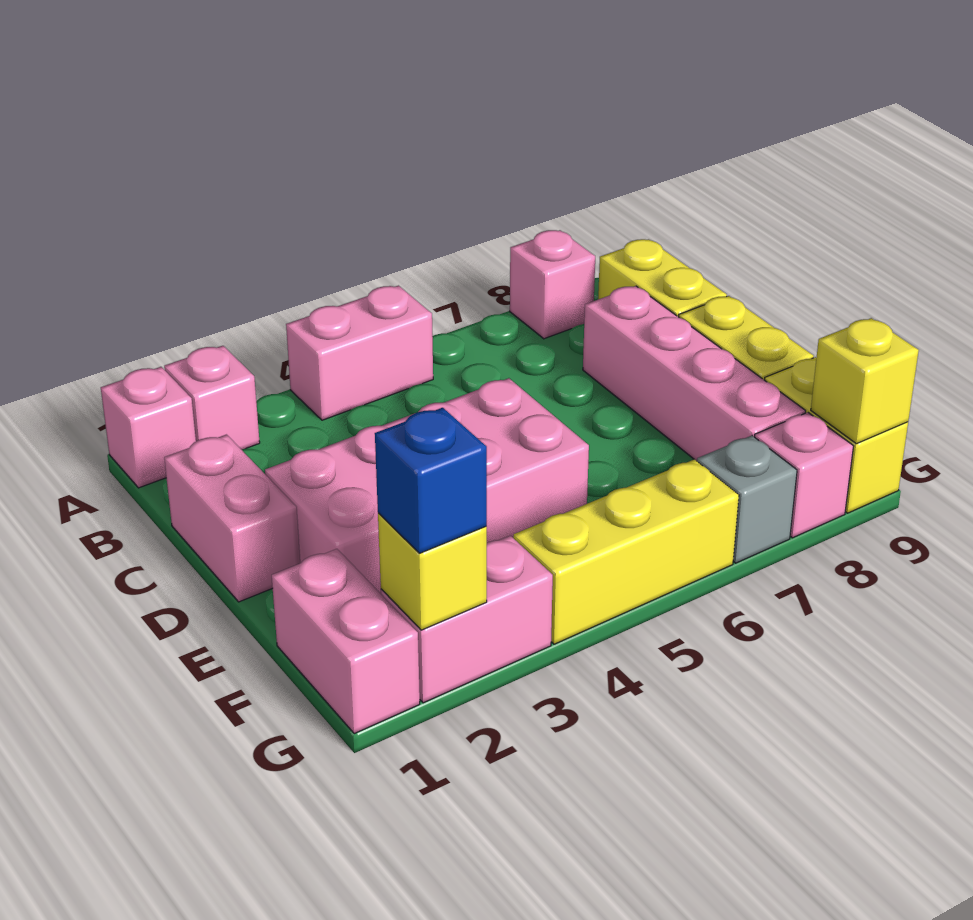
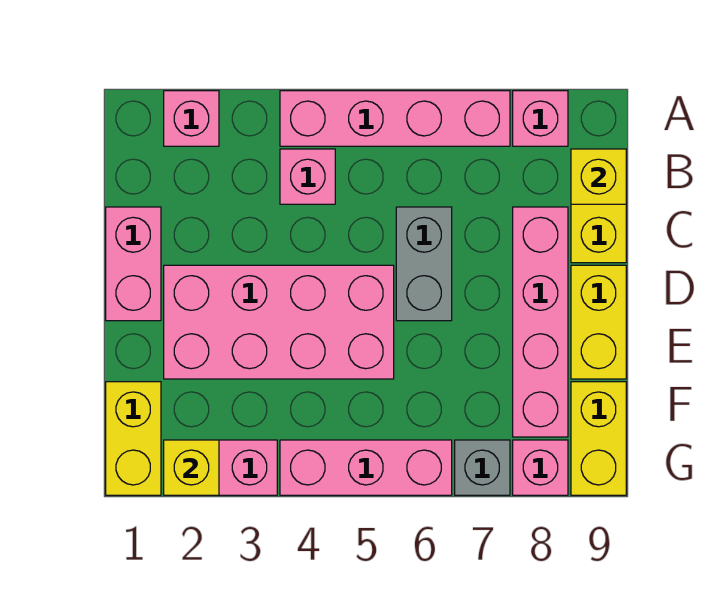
pink 1x1 brick [101,367,196,488] -> pink 1x1 brick moved to [280,149,335,204]
pink 1x2 brick [286,286,433,420] -> pink 1x4 brick [280,91,510,146]
none -> grey 1x2 brick [396,207,452,321]
pink 1x2 brick [272,549,420,734] -> yellow 1x2 brick [106,382,161,495]
blue 1x1 brick [375,408,487,553] -> none
yellow 1x3 brick [513,459,739,644] -> pink 1x3 brick [280,440,452,495]
yellow 1x1 brick [811,318,919,444] -> yellow 1x1 brick moved to [571,149,626,204]

